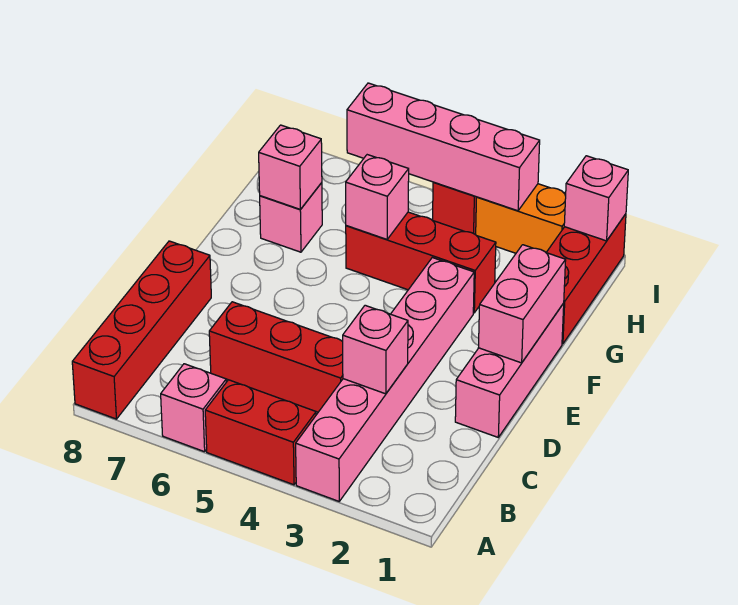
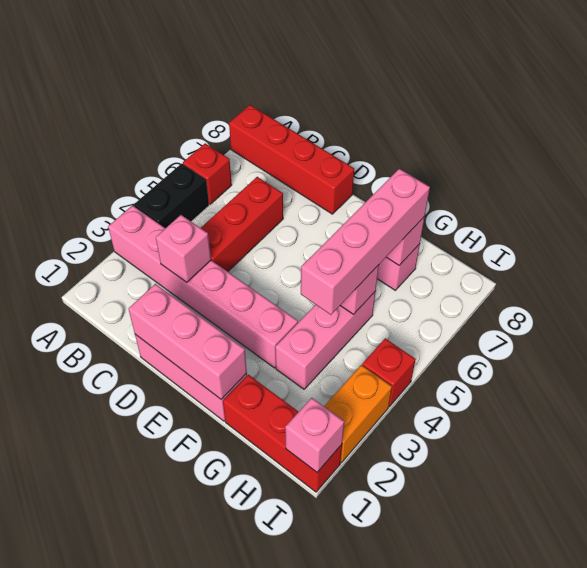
red 1x2 brick [205,380,316,485] -> black 1x2 brick [134,163,209,228]
pink 1x1 brick [161,364,226,452] -> red 1x1 brick [183,143,232,204]
pink 1x2 brick [479,245,566,363] -> pink 1x3 brick [128,284,247,399]
red 1x3 brick [346,212,496,313] -> pink 1x3 brick [275,291,376,389]
pink 1x4 brick [347,83,540,211] -> pink 1x4 brick moved to [301,169,430,315]

